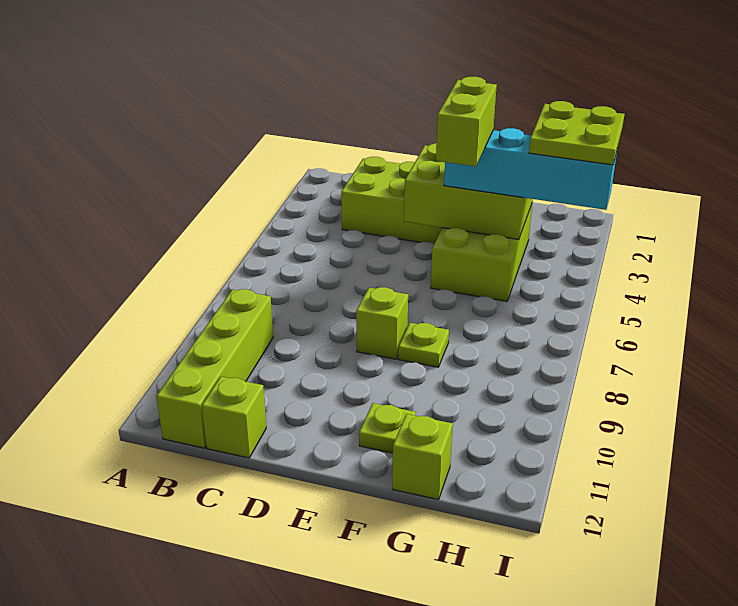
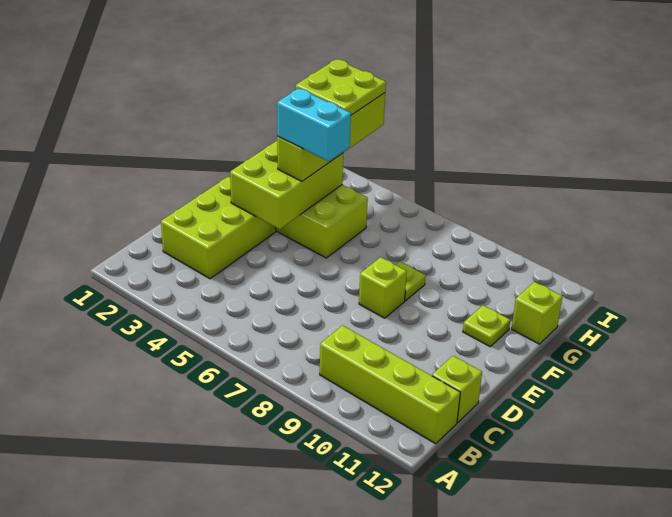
cyan 1x4 brick [444,128,617,210] -> lime 1x4 brick [277,93,385,181]
lime 1x2 brick [436,77,497,167] -> cyan 1x2 brick [277,88,351,161]

